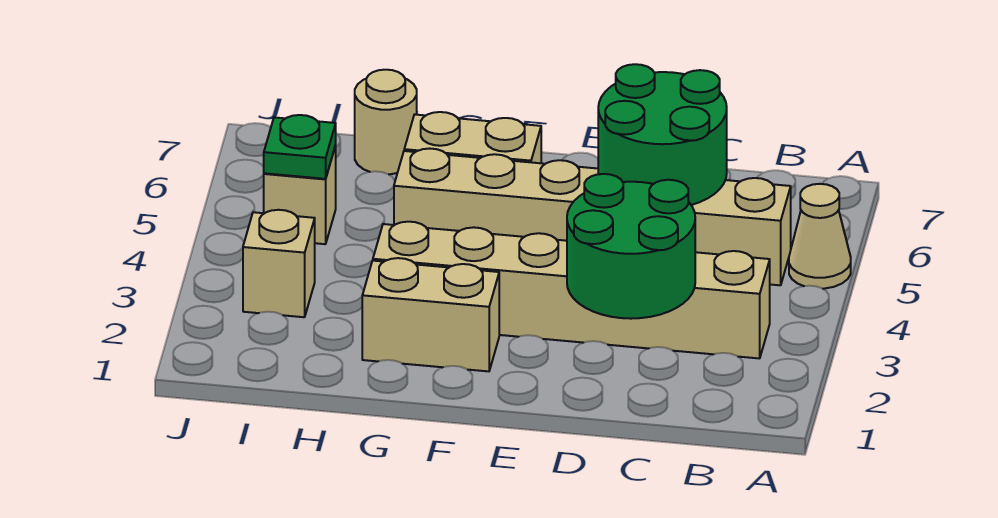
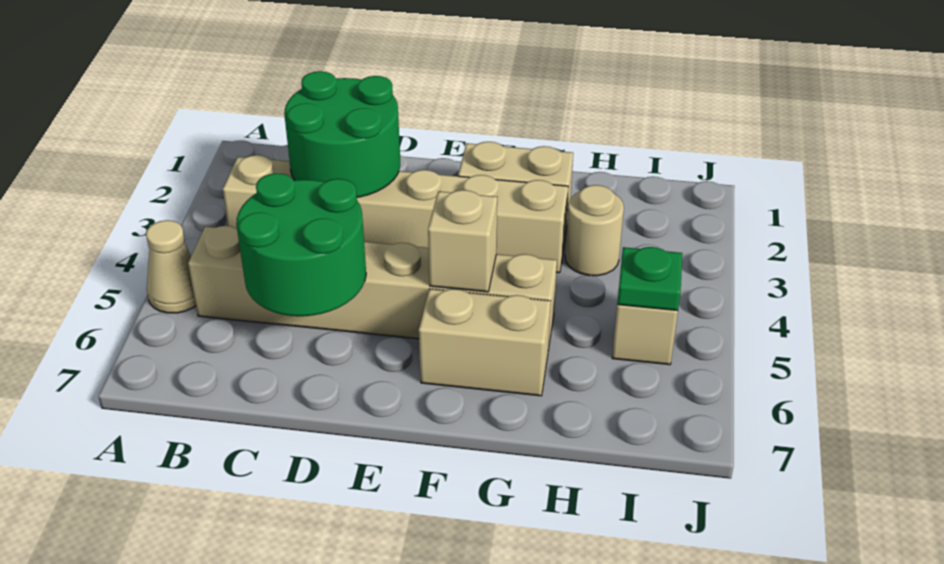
tan 1x1 round brick [355,70,417,174] -> tan 1x1 round brick moved to [565,185,624,276]
tan 1x1 brick [243,210,315,317] -> tan 1x1 brick moved to [428,190,497,292]

